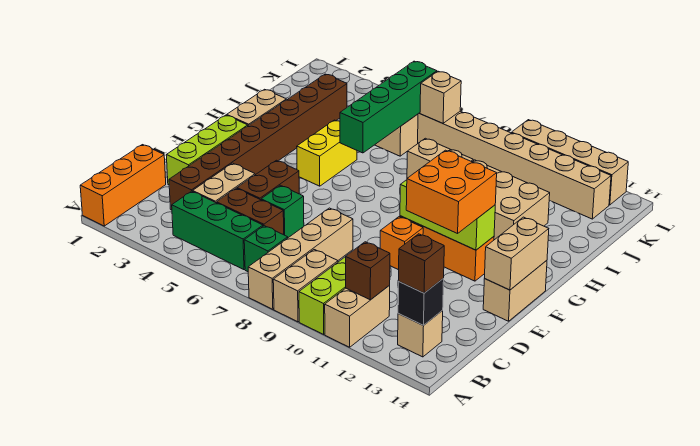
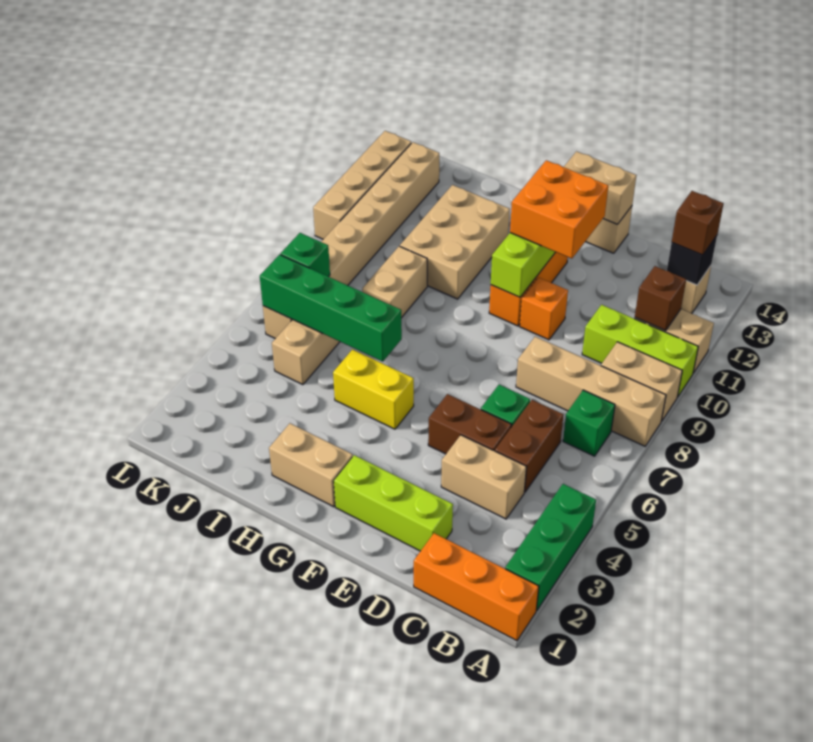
green 1x3 brick [172,191,263,270] -> green 1x3 brick moved to [505,484,596,611]
brown 1x8 brick [169,74,347,210] -> none
tan 1x1 brick [420,71,461,123] -> green 1x1 brick [281,233,330,277]

